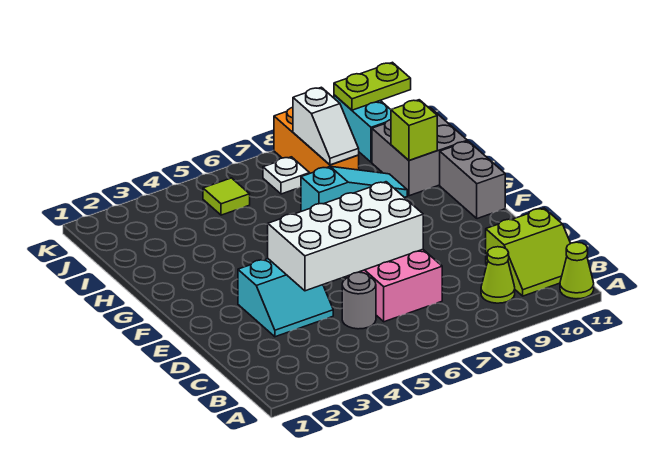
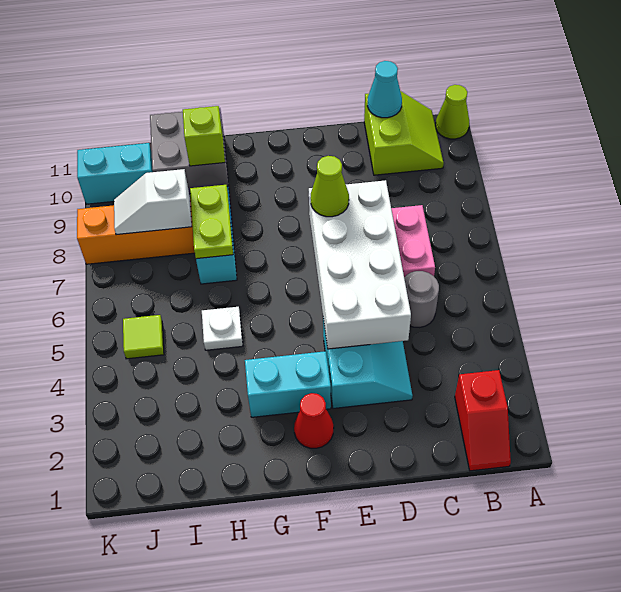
none -> red 1x2 slope [455,370,511,471]
lime 1x1 cone [481,247,515,303] -> lime 1x1 cone moved to [310,156,349,217]
none -> cyan 1x1 cone [367,61,402,118]
none -> red 1x1 cone [294,393,334,448]
none -> cyan 1x2 brick [245,351,331,417]
grey 1x2 brick [440,141,505,219] -> none
white 1x2 slope [293,87,359,165] -> white 1x2 slope turned to [114,169,192,235]
white 1x1 plate [263,157,310,194] -> white 1x1 plate moved to [202,307,243,350]
lime 1x2 plate [334,62,411,110] -> lime 1x2 plate moved to [190,185,233,259]

